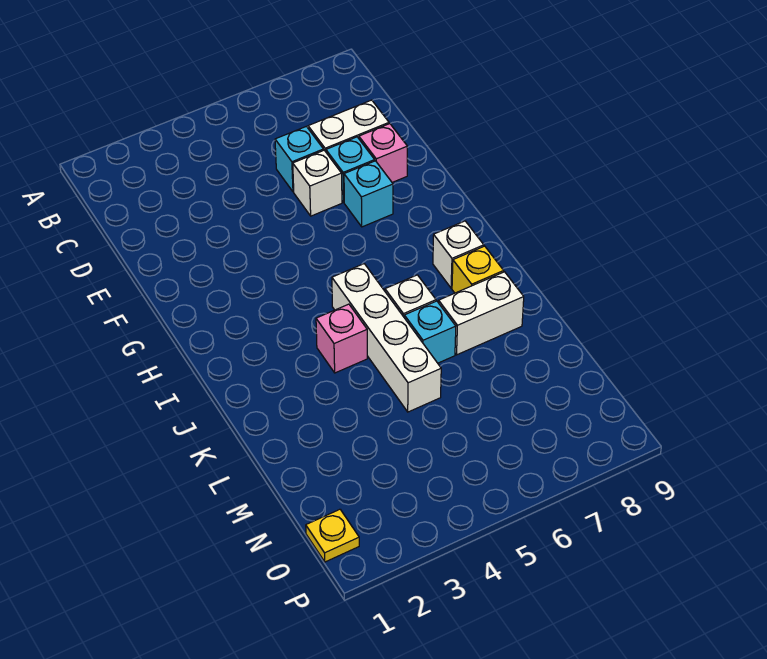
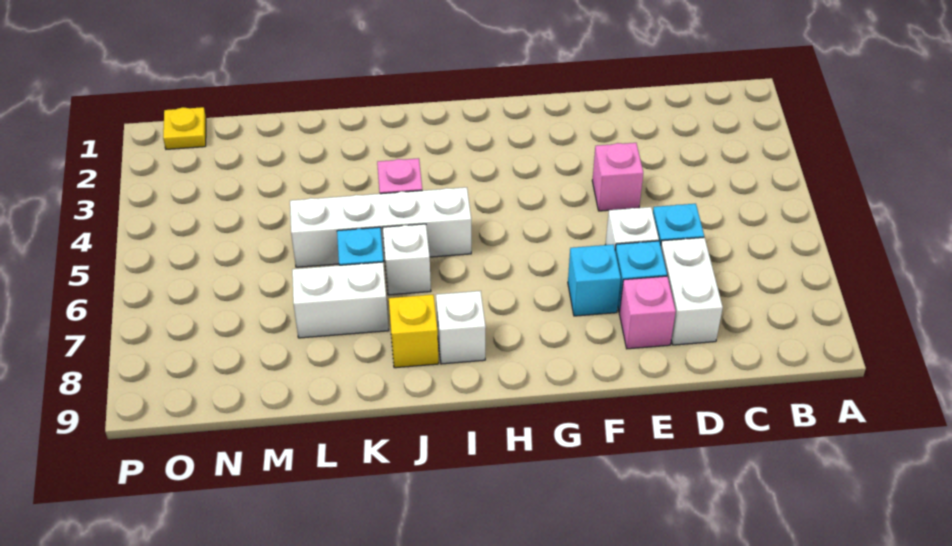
none -> pink 1x1 brick [592,143,643,211]
white 1x2 brick [439,272,524,355] -> white 1x2 brick turned to [292,262,389,338]

